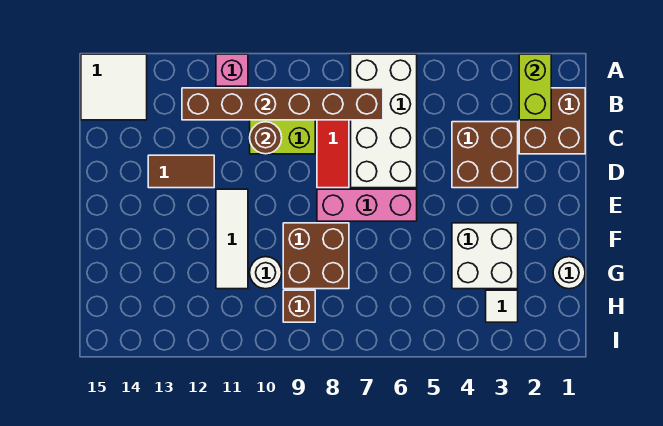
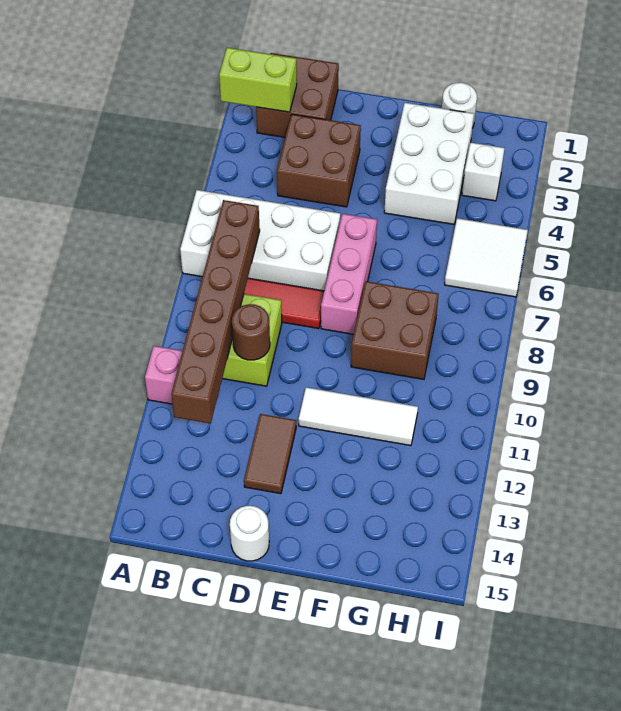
white 2x2 tile [81,54,147,120] -> white 2x2 tile moved to [445,218,528,297]
white 2x2 brick [452,223,518,289] -> white 2x3 brick [384,103,474,224]
white 1x1 round brick [250,257,282,289] -> white 1x1 round brick moved to [230,506,269,561]
white 1x1 tile [486,290,518,322] -> white 1x1 brick [462,143,505,201]
brown 1x1 brick [283,290,315,322] -> none

